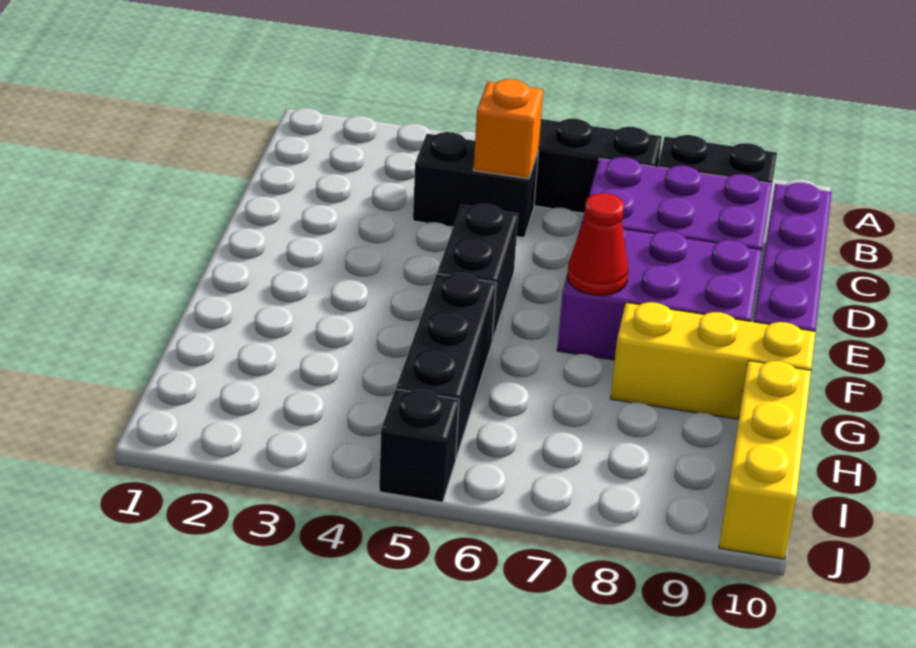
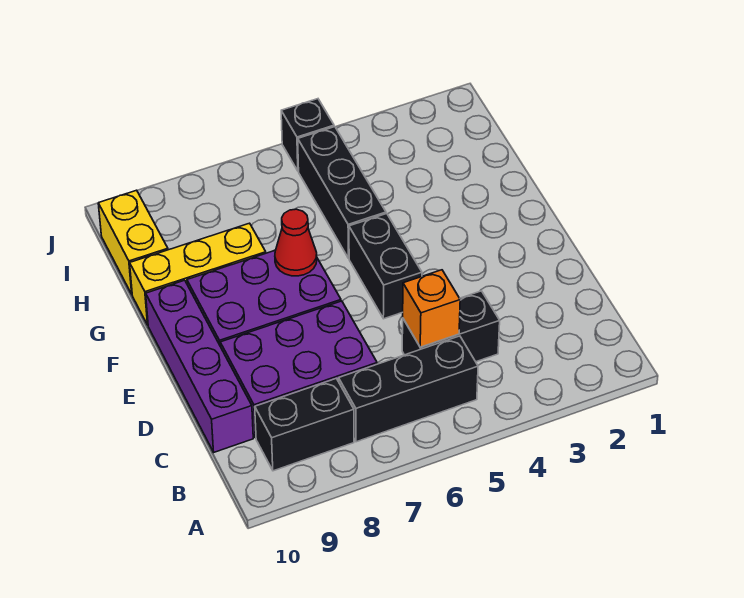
yellow 1x3 brick [719,361,811,559] -> yellow 1x2 brick [98,190,168,294]

